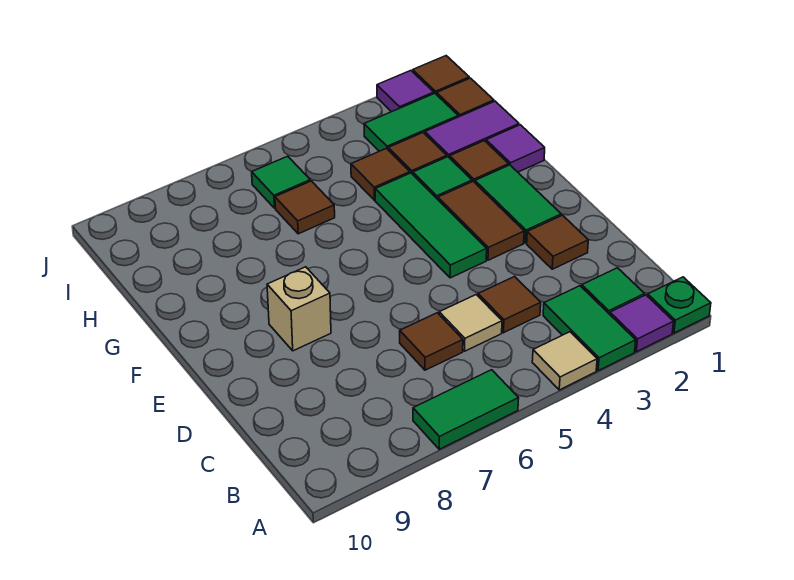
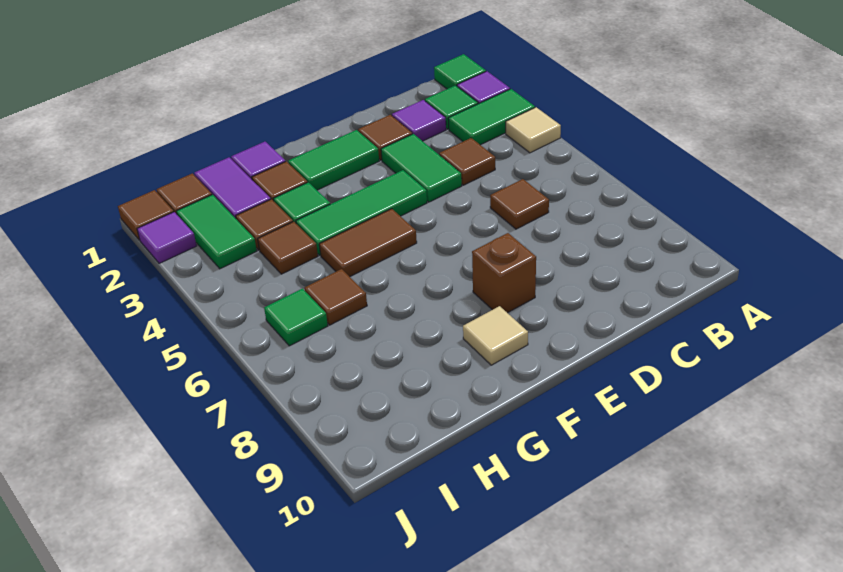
green 1x1 plate [648,277,711,333] -> green 1x1 tile [434,54,486,89]
green 1x2 tile [413,370,519,449] -> green 1x2 tile moved to [381,134,462,202]
none -> purple 1x1 tile [392,100,446,141]
tan 1x1 tile [439,295,502,351] -> tan 1x1 tile moved to [463,306,528,365]
brown 1x2 tile [438,181,524,260] -> brown 1x2 tile moved to [319,209,417,277]
tan 1x1 brick [267,267,331,351] -> brown 1x1 brick [472,233,536,313]

